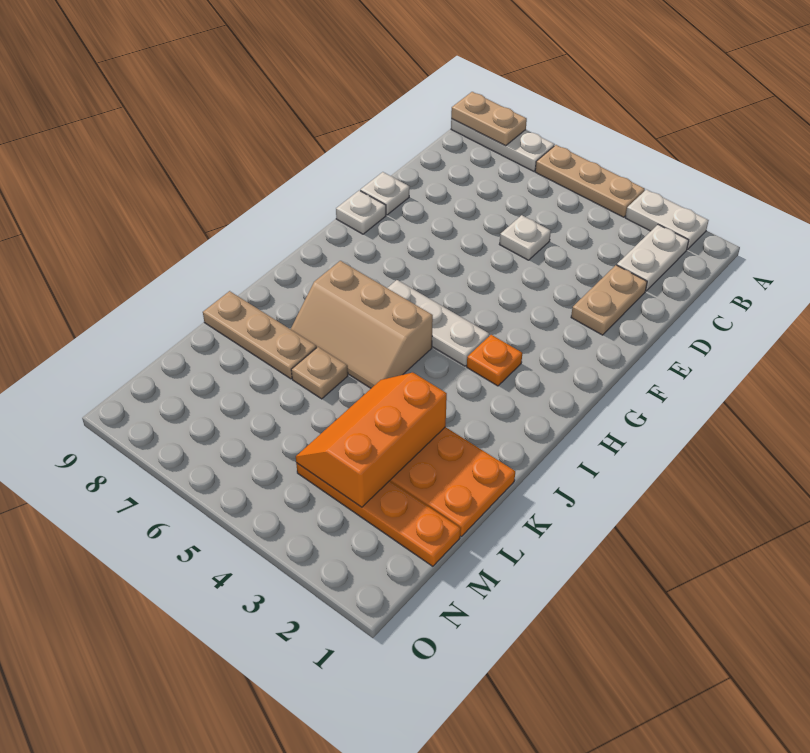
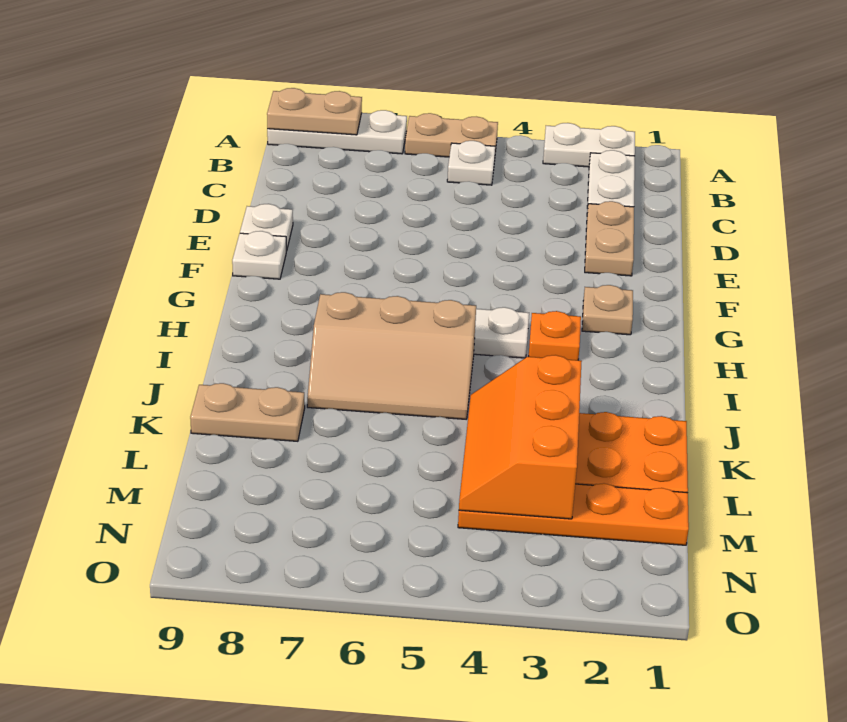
tan 1x3 plate [535,145,645,217] -> tan 1x2 plate [405,113,498,157]
white 1x1 plate [499,215,551,260] -> white 1x1 plate moved to [447,141,495,185]
tan 1x1 plate [291,347,348,399] -> tan 1x1 plate moved to [582,285,633,335]
tan 1x3 plate [203,291,317,379] -> tan 1x2 plate [190,383,305,441]

